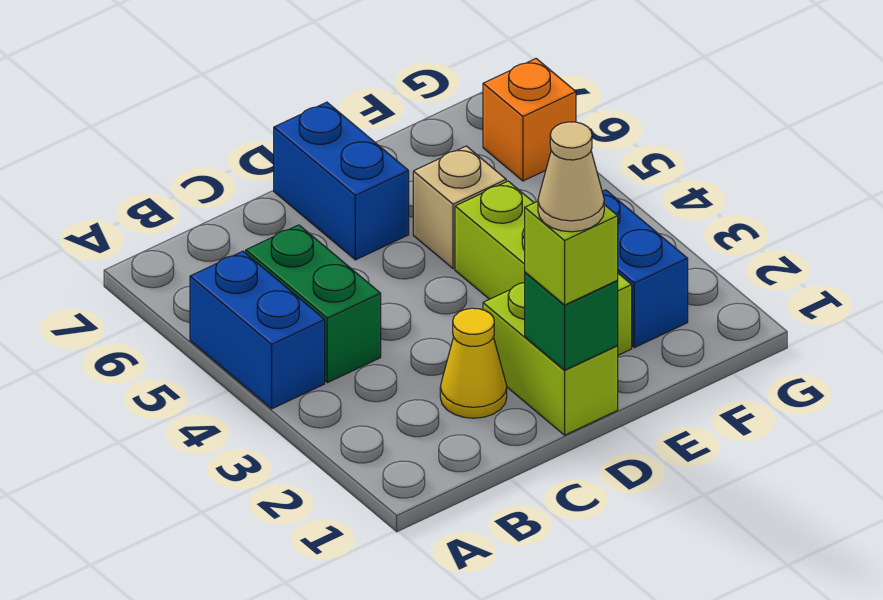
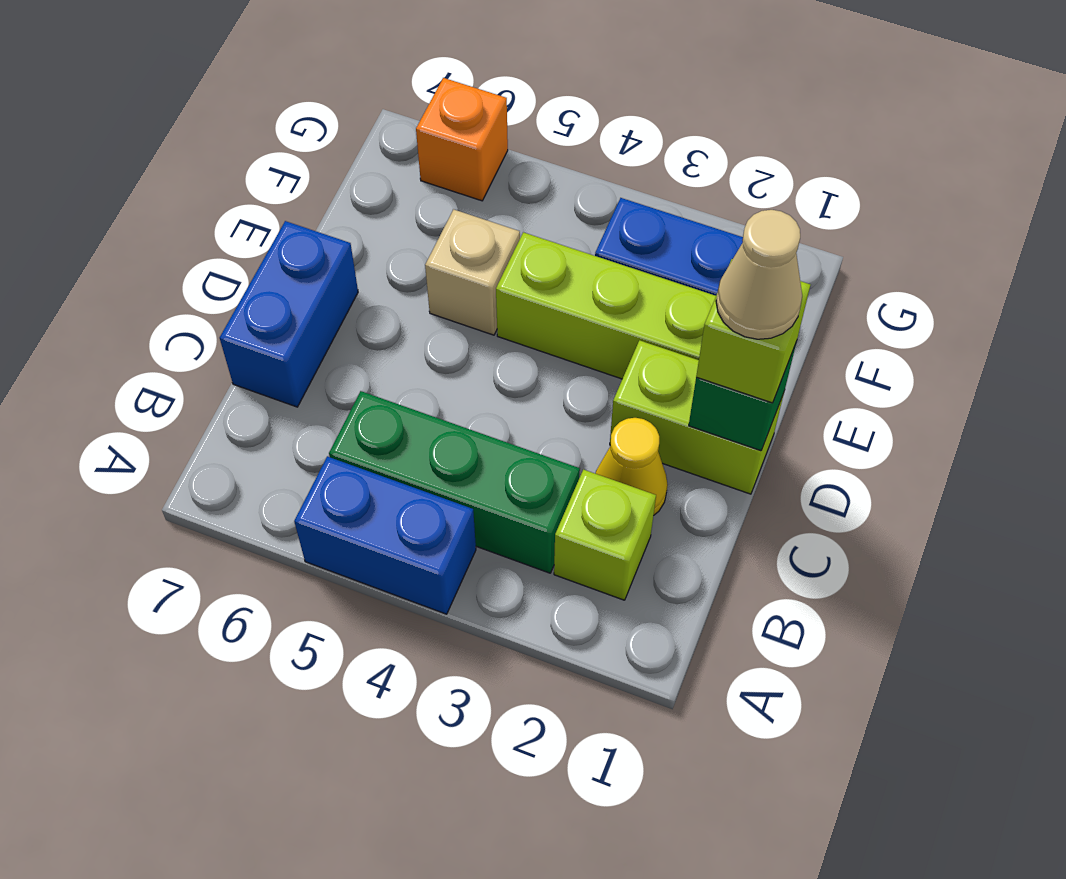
none -> lime 1x1 brick [554,470,656,600]
green 1x2 brick [246,225,381,383] -> green 1x3 brick [329,391,580,573]
blue 1x2 brick [274,102,409,260] -> blue 1x2 brick turned to [220,221,358,407]

